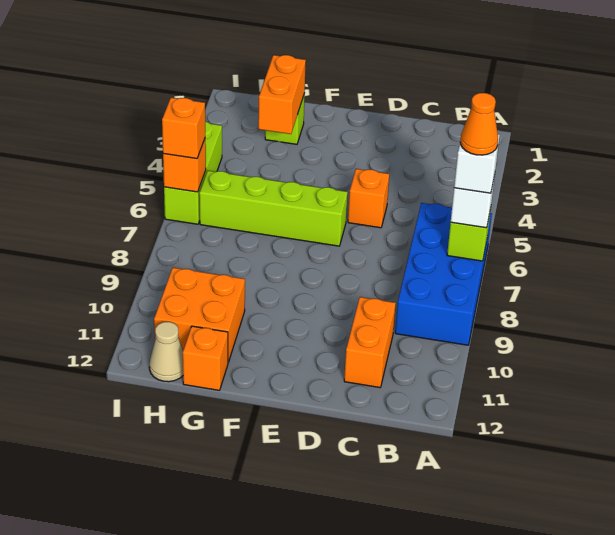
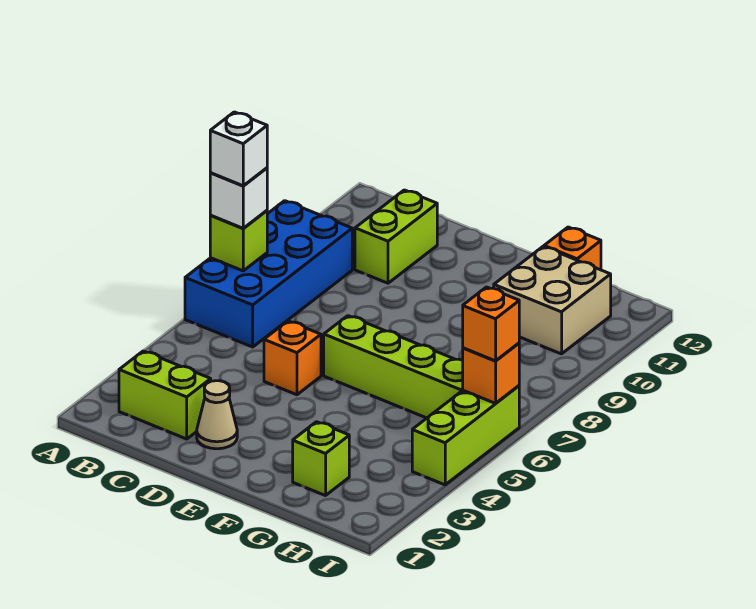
orange 1x1 cone [460,93,498,155] -> none
none -> lime 1x2 brick [119,351,211,439]
orange 1x2 brick [344,297,396,388] -> lime 1x2 brick [355,190,437,283]
orange 1x2 brick [258,55,306,134] -> none
orange 2x2 brick [154,268,245,362] -> tan 2x2 brick [494,247,611,354]
tan 1x1 cone [149,322,183,382] -> tan 1x1 cone moved to [197,381,237,449]

